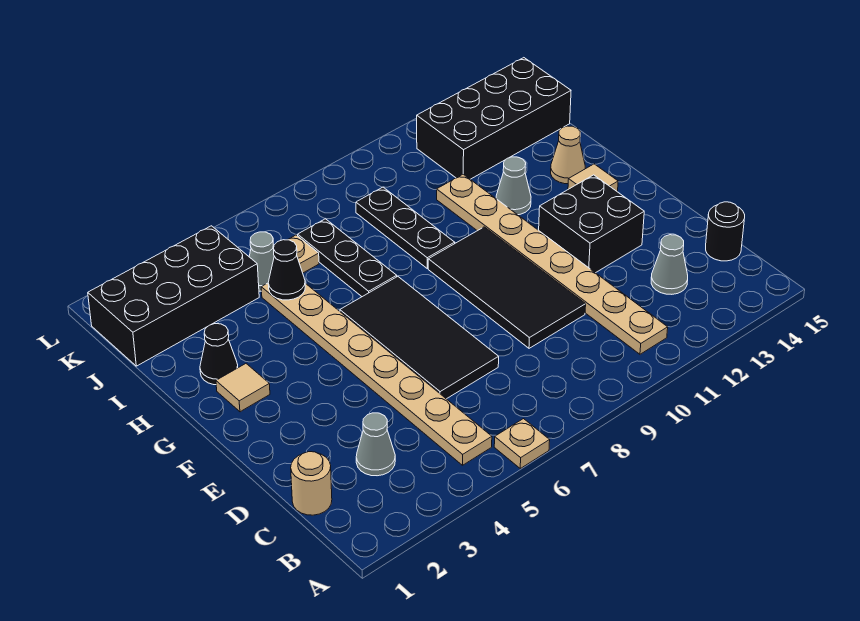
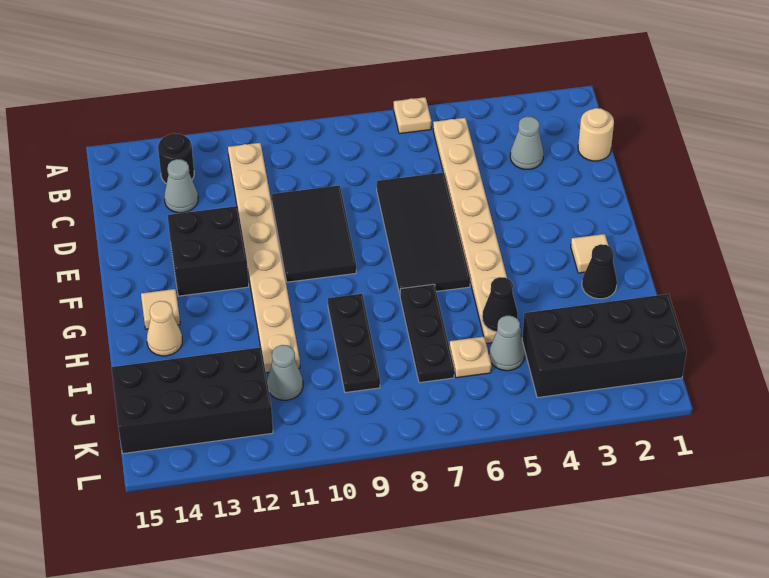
black 1x1 round brick [706,202,745,261] -> black 1x1 round brick moved to [158,133,194,184]
black 2x4 tile [428,227,586,348] -> black 2x3 tile [272,185,356,282]
grey 1x1 cone [496,157,531,215] -> grey 1x1 cone moved to [267,345,303,400]

